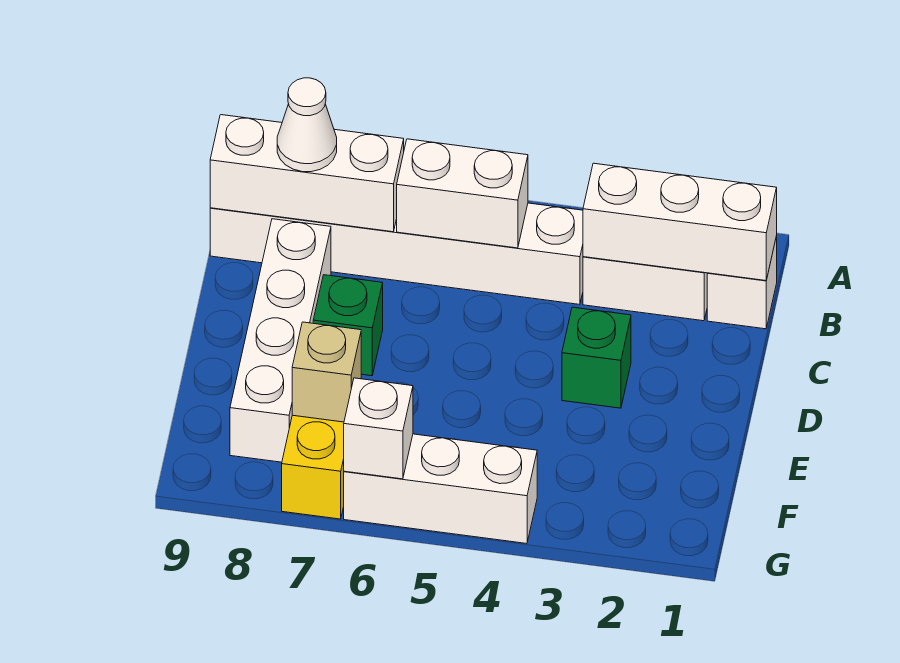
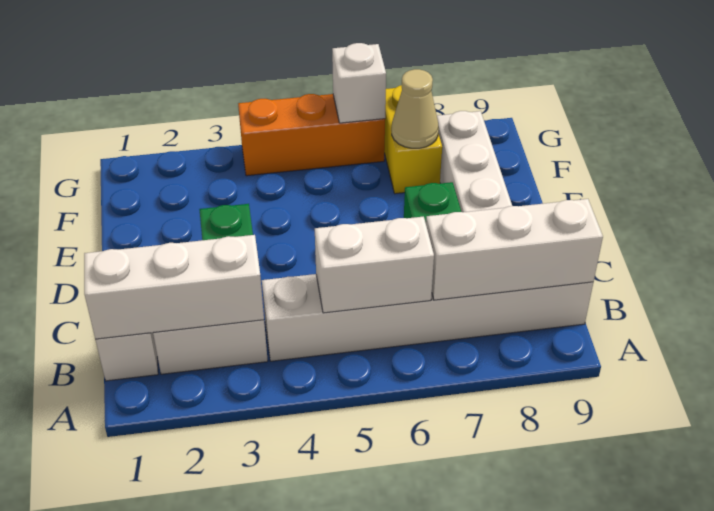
white 1x1 cone [277,78,337,172] -> none
tan 1x1 brick [292,322,361,422] -> tan 1x1 cone [392,69,439,148]
white 1x3 brick [344,434,537,544] -> orange 1x3 brick [238,94,385,176]

